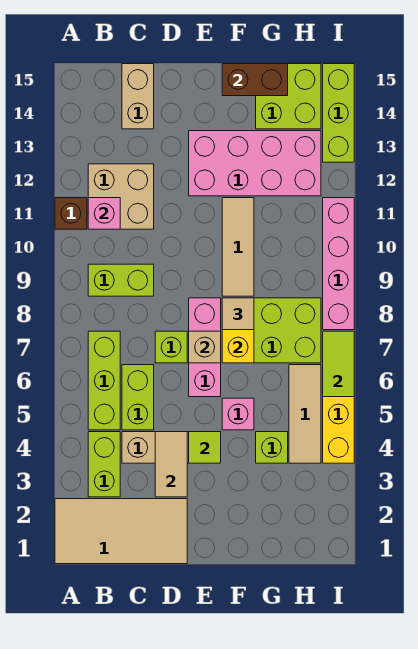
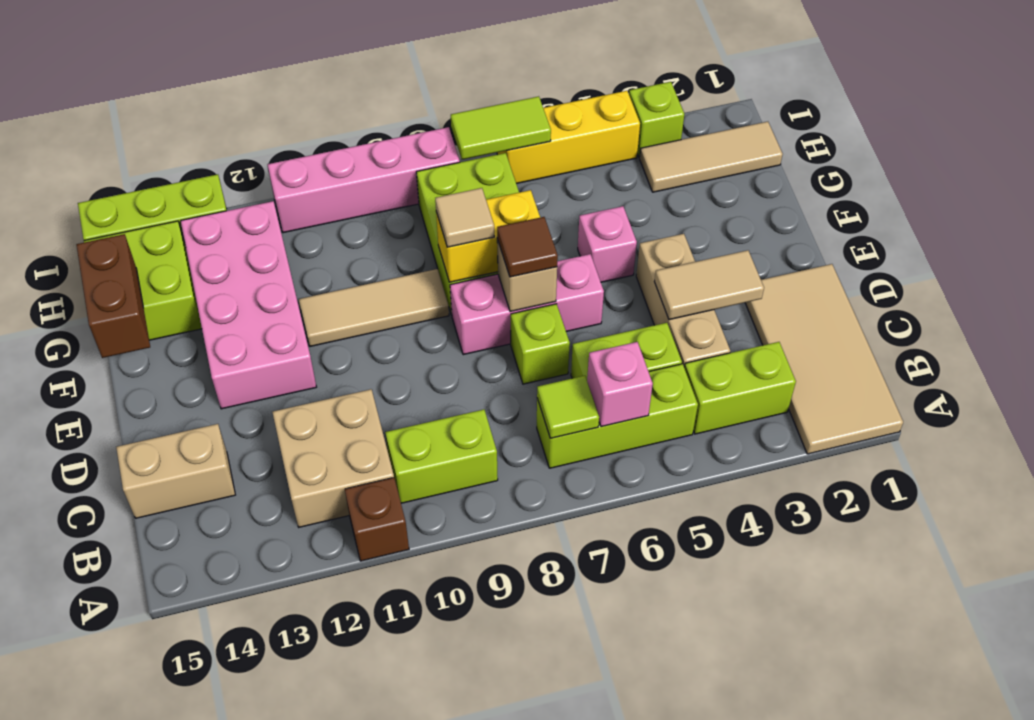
lime 1x2 brick [88,264,154,296] -> lime 1x2 brick turned to [385,409,498,503]
pink 1x1 brick [88,198,120,229] -> pink 1x1 brick moved to [587,342,653,427]
lime 1x1 tile [189,432,221,463] -> lime 1x1 tile moved to [537,376,599,438]
none -> brown 1x1 tile [497,217,558,277]
lime 1x1 brick [256,432,288,463] -> lime 1x1 brick moved to [629,82,684,158]
tan 1x3 tile [289,365,321,463] -> tan 1x3 tile moved to [640,122,783,192]

